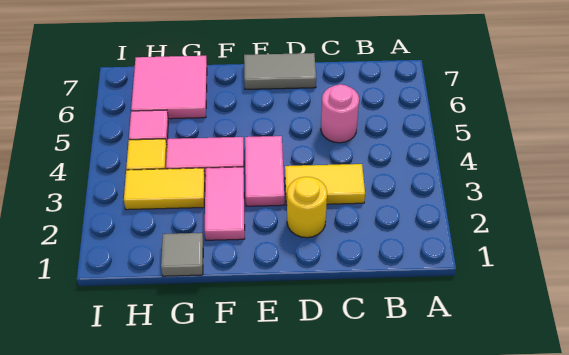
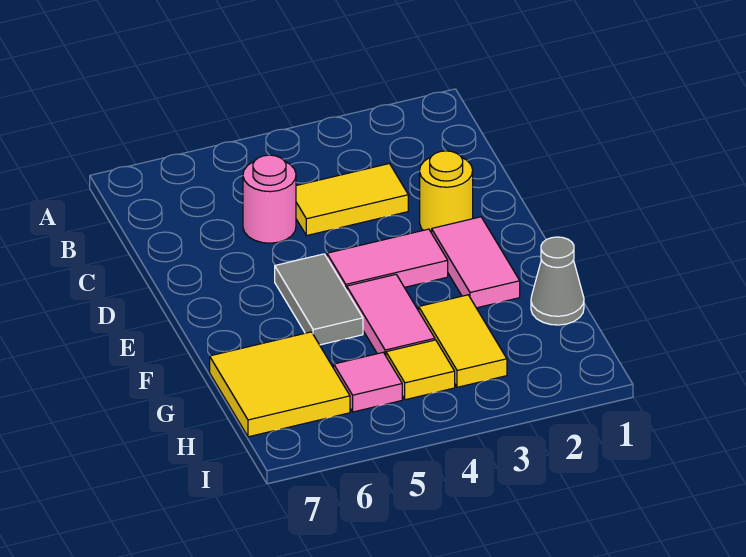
yellow 1x2 tile [285,164,365,205] -> yellow 1x2 tile turned to [296,164,408,236]
grey 1x2 tile [244,53,316,89] -> grey 1x2 tile moved to [275,254,363,345]
pink 1x2 tile [205,167,245,240] -> pink 1x2 tile turned to [432,217,520,308]
grey 1x1 tile [161,233,203,276] -> grey 1x1 cone [531,237,584,325]
pink 2x2 tile [131,56,207,119] -> yellow 2x2 tile [210,332,350,437]

